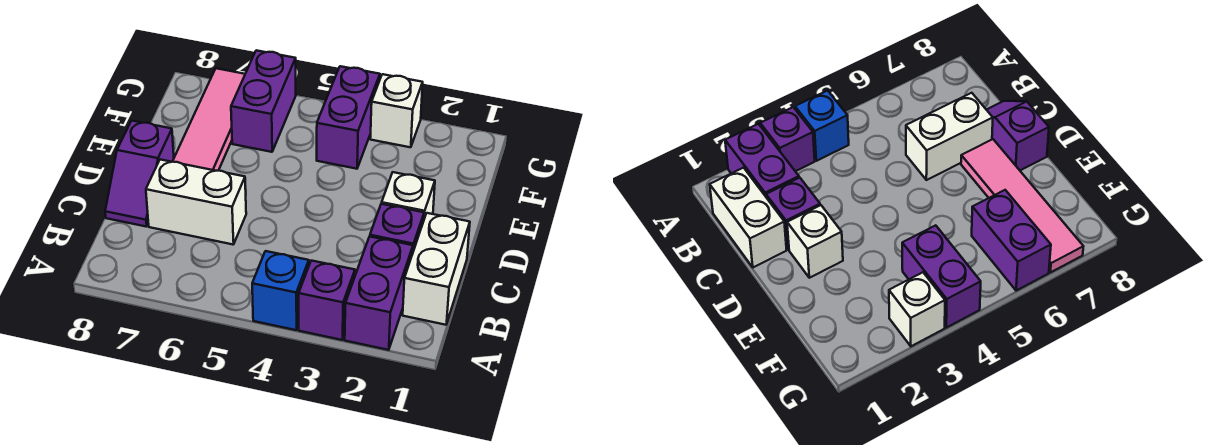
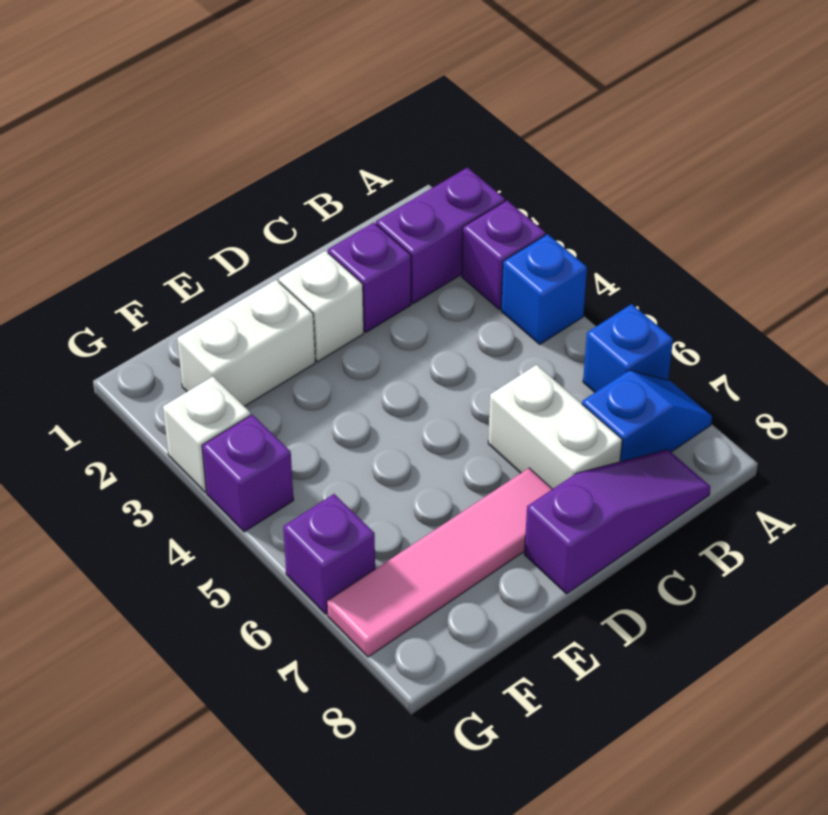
none -> blue 1x1 brick [583,304,673,392]
none -> blue 1x2 slope [582,370,712,462]
white 1x2 brick [403,213,470,325] -> white 1x2 brick moved to [177,280,315,406]
purple 1x2 slope [105,121,174,227] -> purple 1x3 slope [524,450,710,594]
purple 1x2 brick [317,66,380,169] -> purple 1x1 brick [202,415,294,532]
purple 1x2 brick [231,50,296,152] -> purple 1x1 brick [283,494,375,614]

